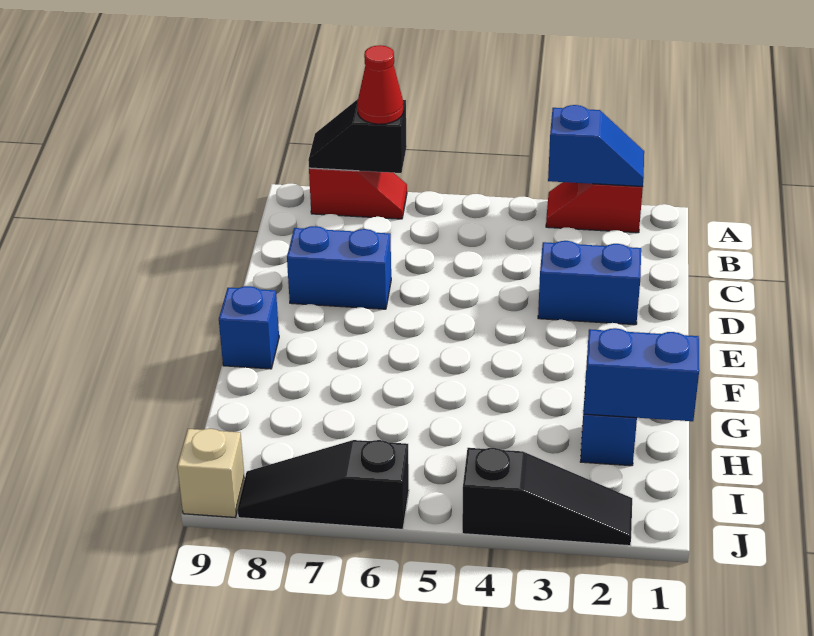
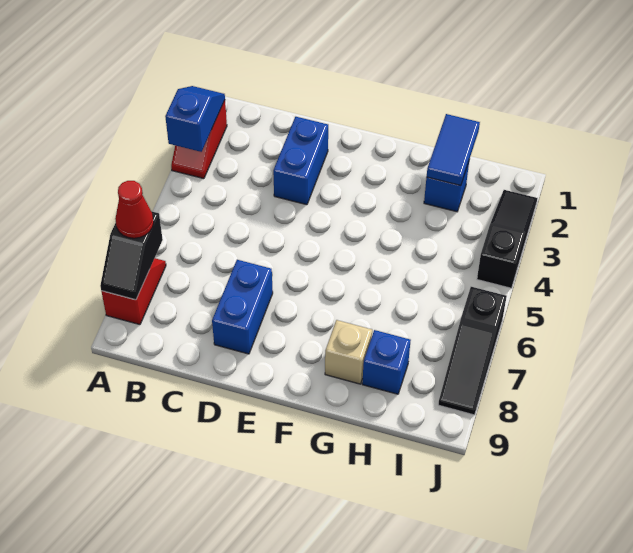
blue 1x1 brick [219,286,279,369] -> blue 1x1 brick moved to [362,330,411,394]
blue 1x2 brick [584,328,699,421] -> blue 1x2 tile [427,114,480,186]
tan 1x1 brick [177,429,245,517] -> tan 1x1 brick moved to [325,320,372,384]

